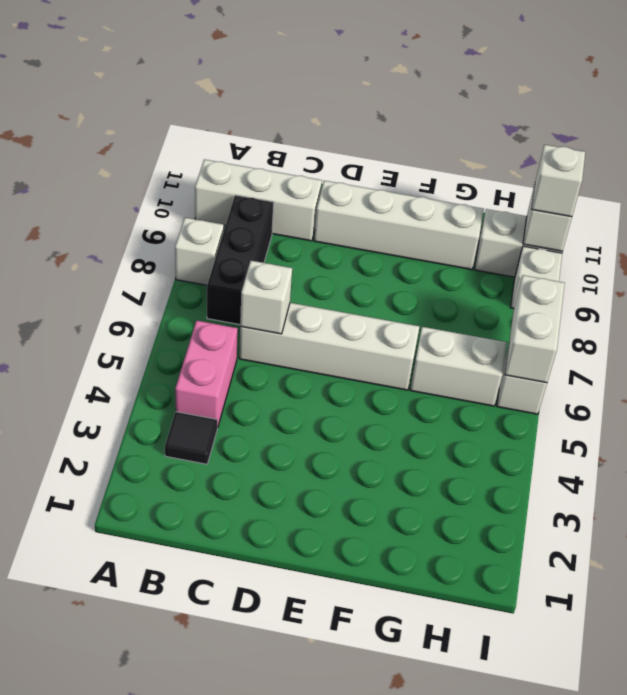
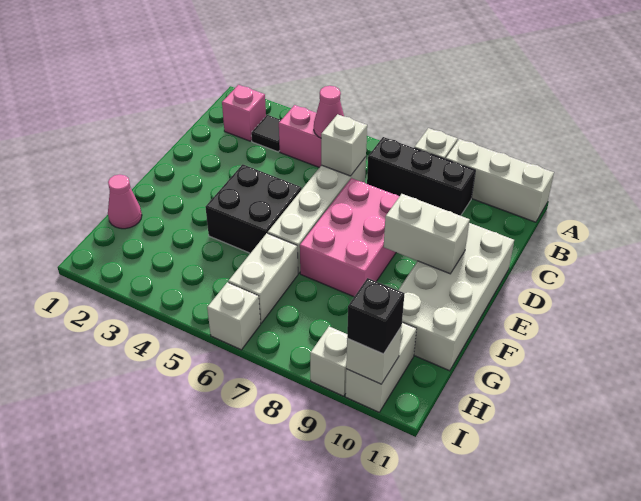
white 1x3 brick [195,159,322,241] -> white 1x3 brick turned to [446,139,554,222]
none -> pink 1x1 brick [222,85,266,141]
none -> pink 1x1 cone [314,86,344,138]
none -> pink 2x3 brick [300,178,399,297]
white 1x4 brick [314,181,484,269] -> white 2x4 brick [398,223,514,371]
none -> black 2x2 brick [206,164,302,253]
none -> pink 1x1 cone [108,175,142,229]
white 1x2 brick [505,275,565,383] -> white 1x2 brick moved to [384,194,470,274]
white 1x1 brick [531,145,585,217] -> black 1x1 brick [347,278,405,354]

